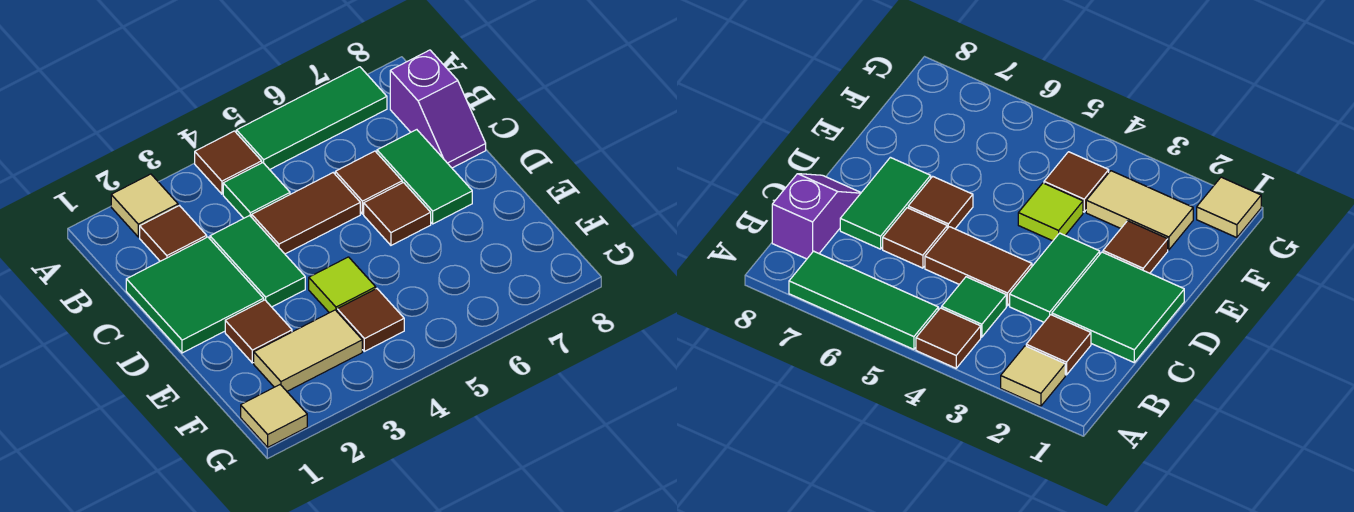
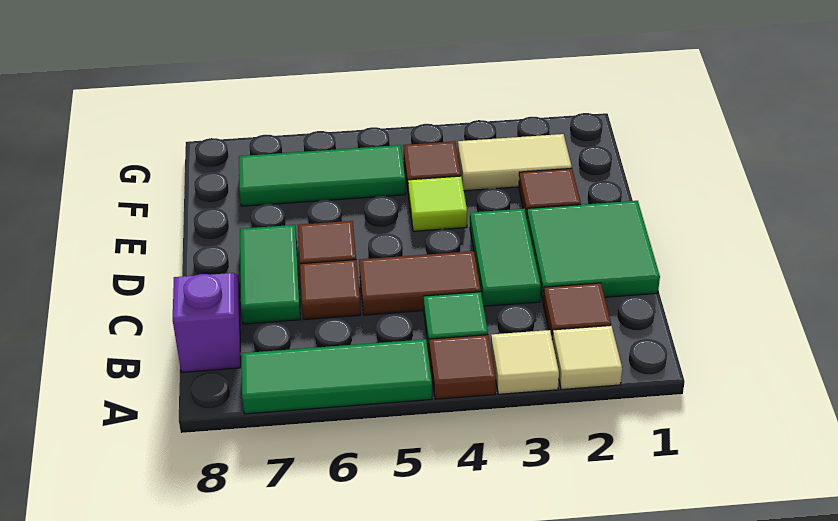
none -> green 1x3 tile [239,145,406,206]
tan 1x1 tile [241,385,307,447] -> tan 1x1 tile moved to [491,330,559,394]

